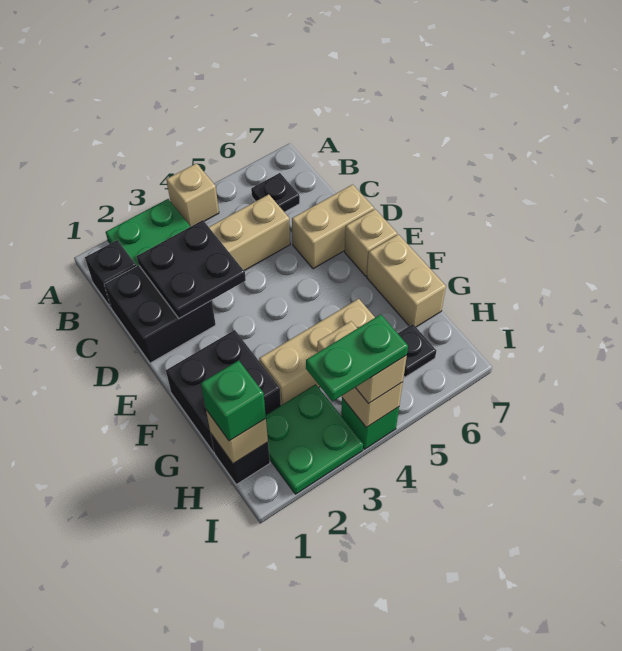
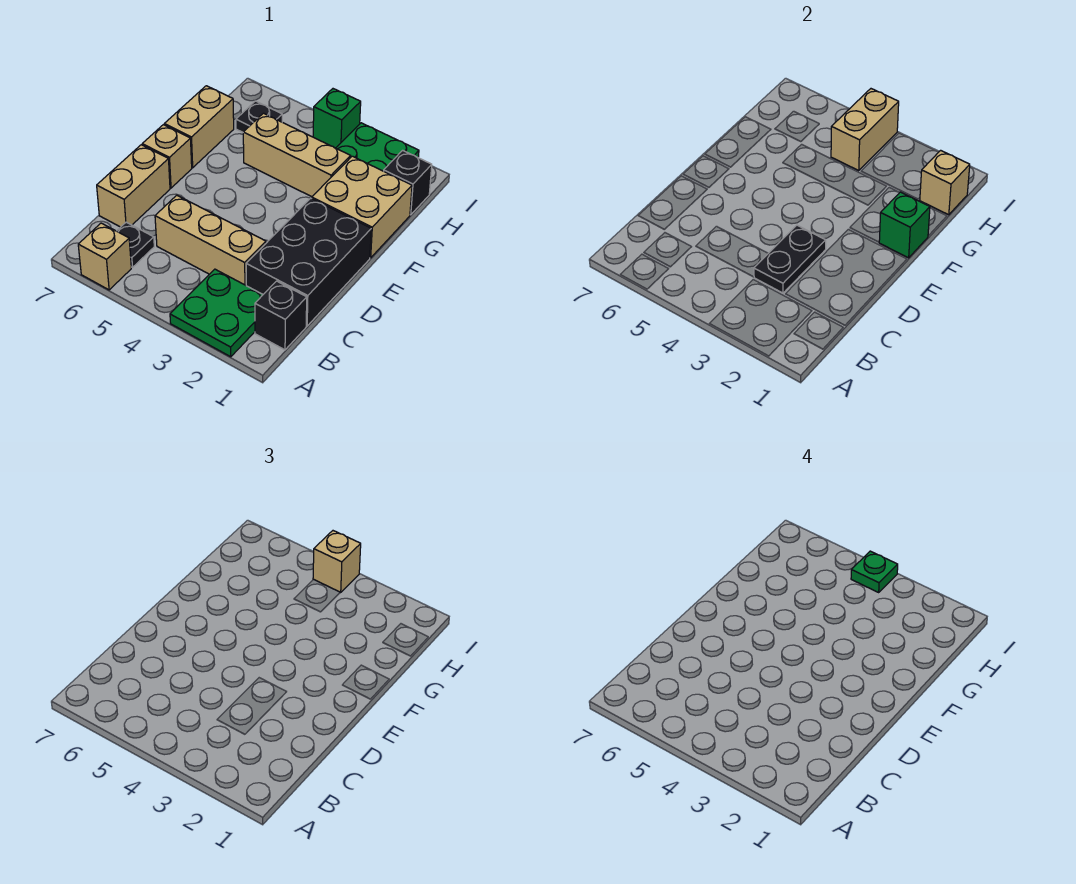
tan 1x1 brick [166,163,219,227] -> tan 1x1 brick moved to [78,223,131,290]
black 2x2 brick [104,265,216,363] -> black 2x3 brick [246,198,371,326]
black 2x2 plate [137,220,246,318] -> black 1x2 plate [754,225,826,293]
tan 1x2 brick [292,185,374,269] -> tan 1x2 brick turned to [97,145,170,227]
black 2x2 brick [166,330,281,452] -> tan 2x2 brick [312,156,412,258]
green 1x1 brick [201,360,266,441] -> green 1x1 brick moved to [879,192,930,258]
green 1x2 plate [306,314,408,401] -> green 1x1 plate [851,551,898,592]

